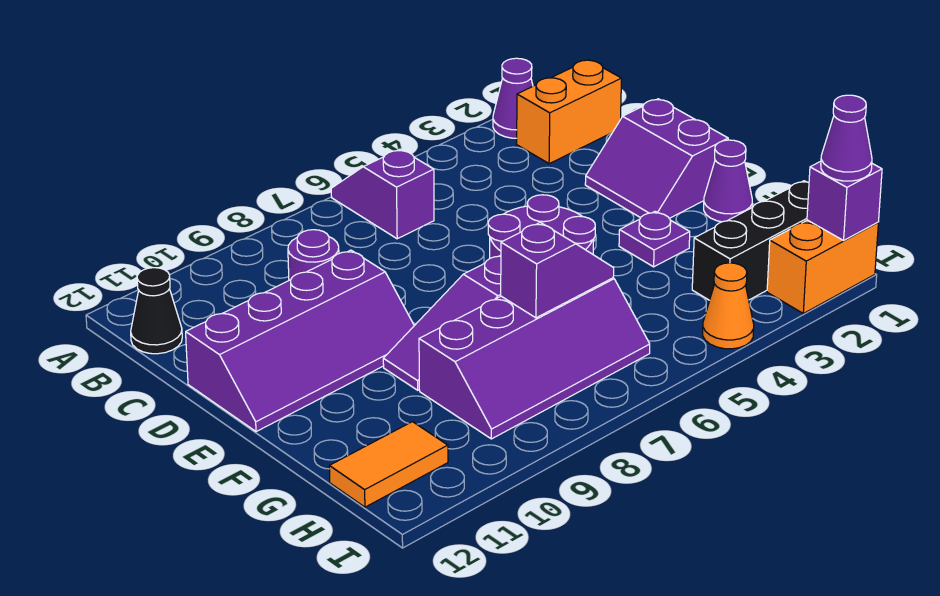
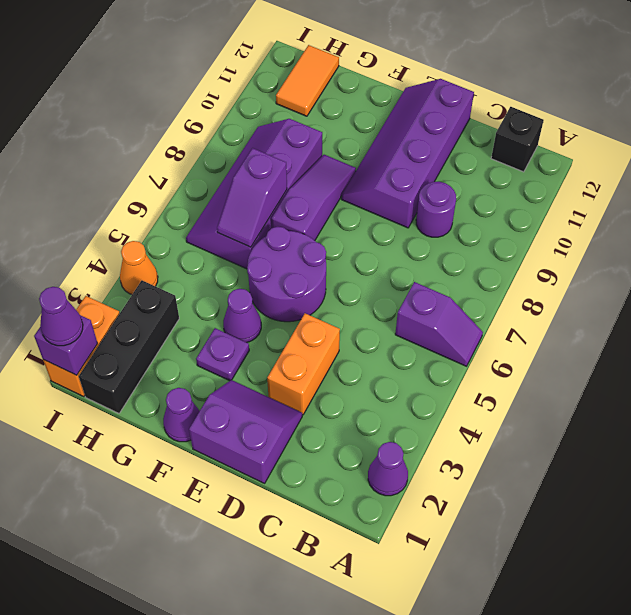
orange 1x2 brick [517,60,622,164] -> orange 1x2 brick moved to [267,313,340,415]
black 1x1 cone [131,268,182,354] -> black 1x1 brick [491,107,544,172]
none -> purple 1x1 cone [223,289,261,342]

